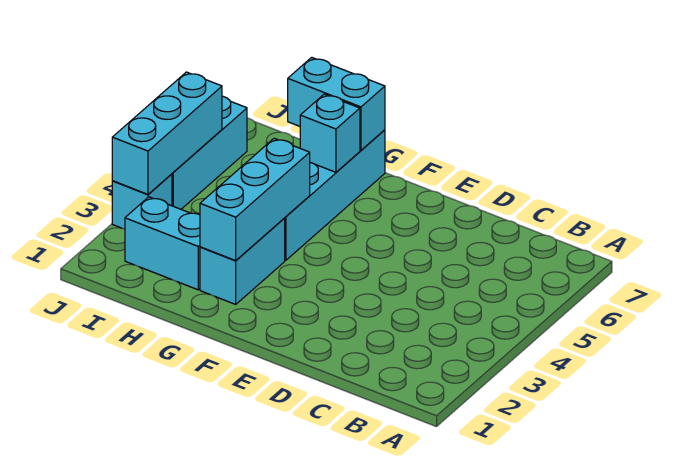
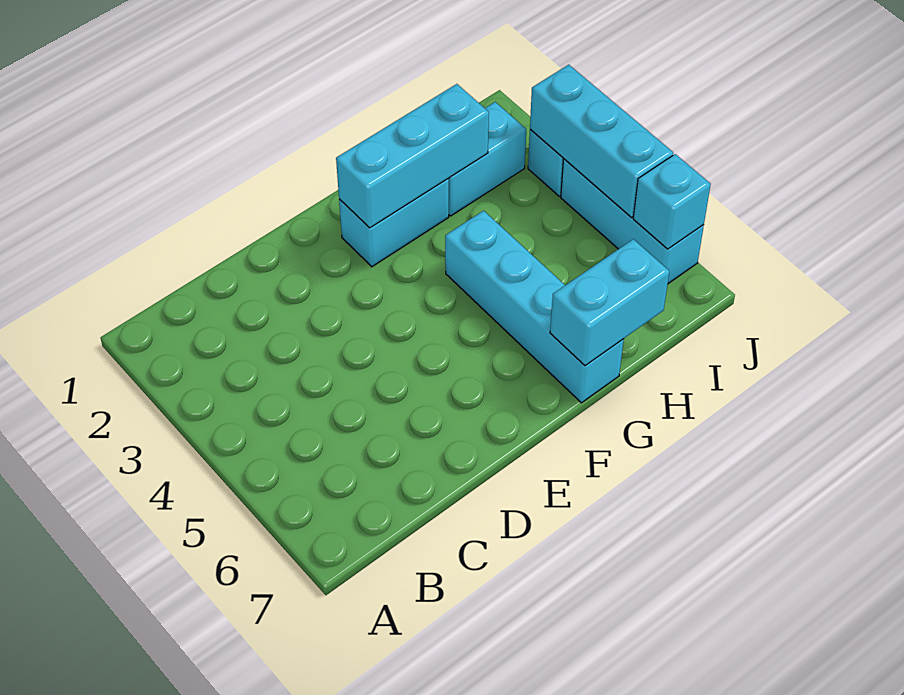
cyan 1x2 brick [200,218,285,304] -> cyan 1x2 brick turned to [339,179,449,267]
cyan 1x3 brick [200,138,310,261] -> cyan 1x3 brick turned to [336,84,489,228]
cyan 1x1 brick [300,94,360,172] -> cyan 1x1 brick moved to [633,154,711,249]

